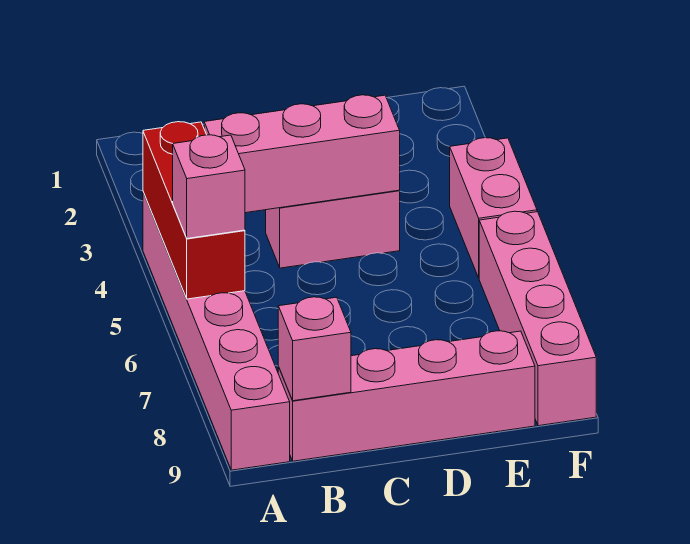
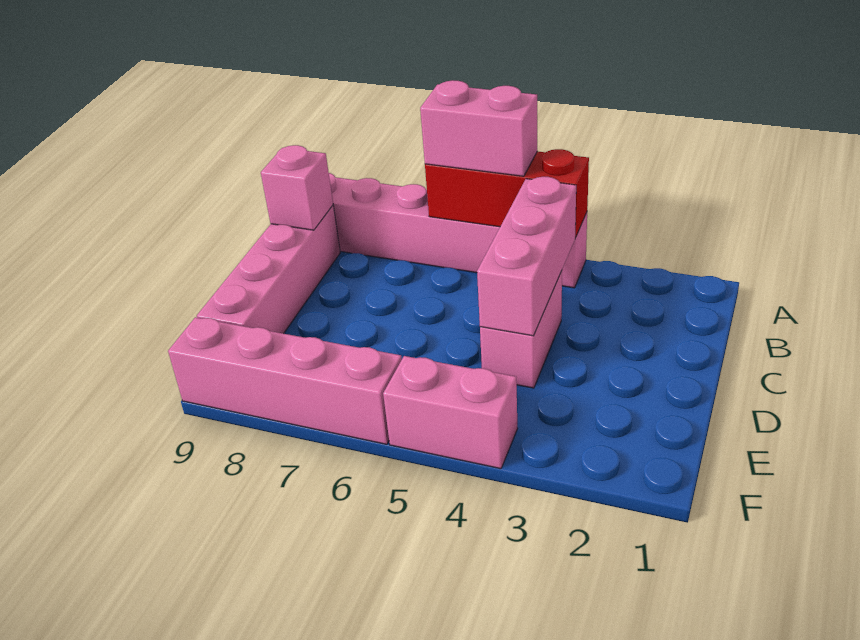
pink 1x1 brick [173,135,245,239] -> pink 1x2 brick [420,80,537,176]

